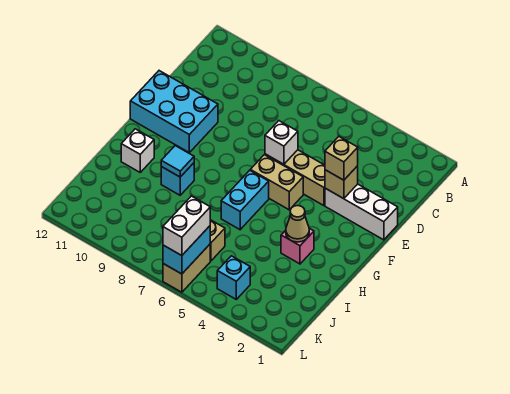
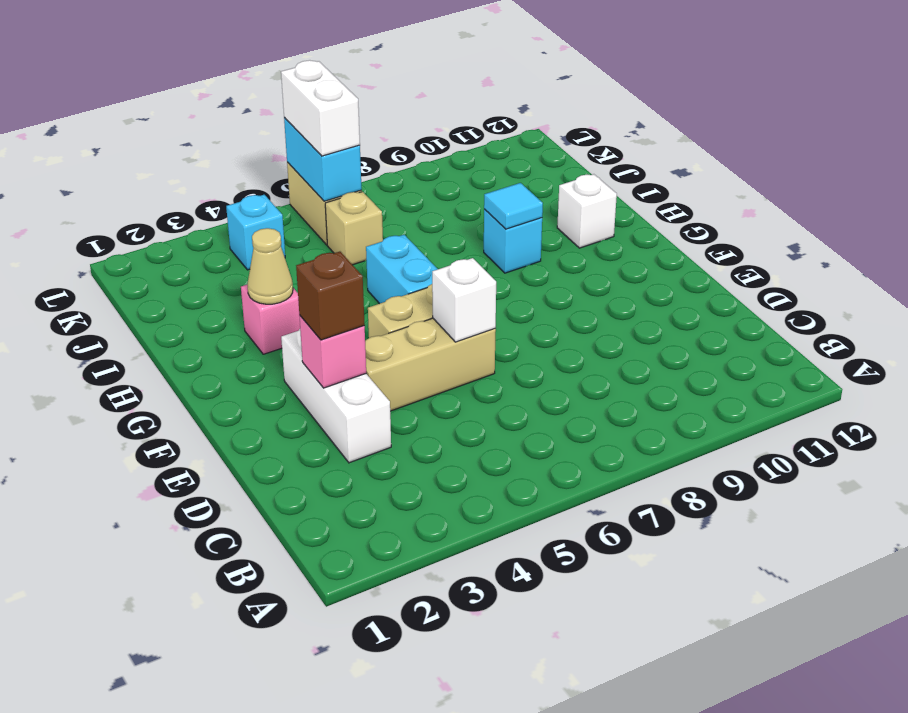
white 1x3 brick [325,184,398,240] -> white 1x3 brick turned to [281,329,391,463]
tan 1x1 brick [325,166,358,199] -> pink 1x1 brick [299,315,366,388]
tan 1x1 brick [325,137,358,180] -> brown 1x1 brick [296,252,365,340]
cyan 2x3 brick [130,71,218,153] -> none

